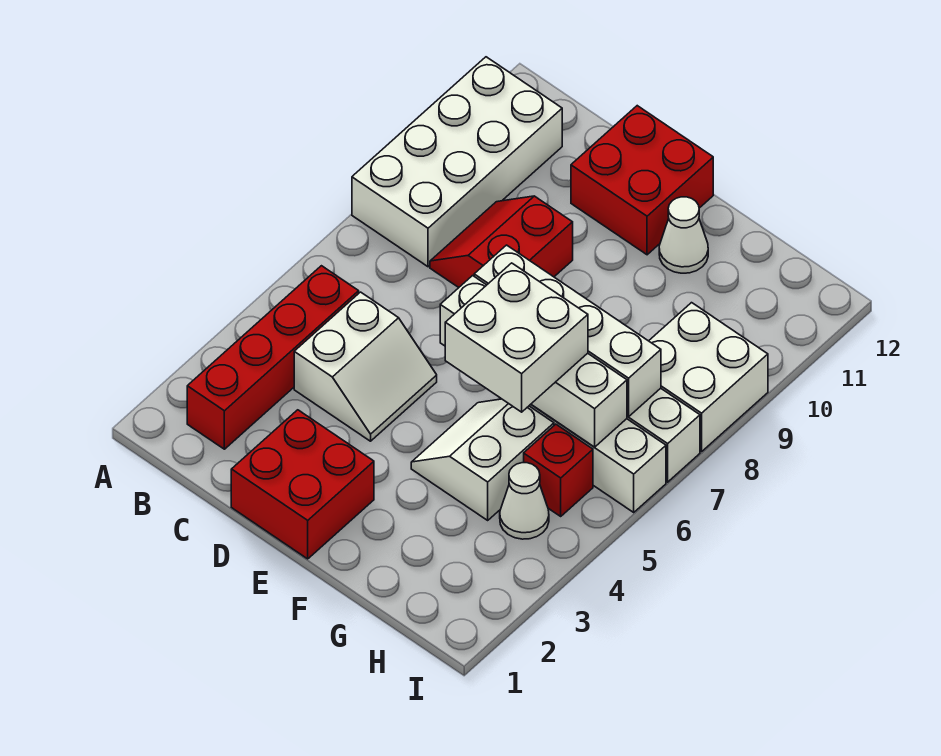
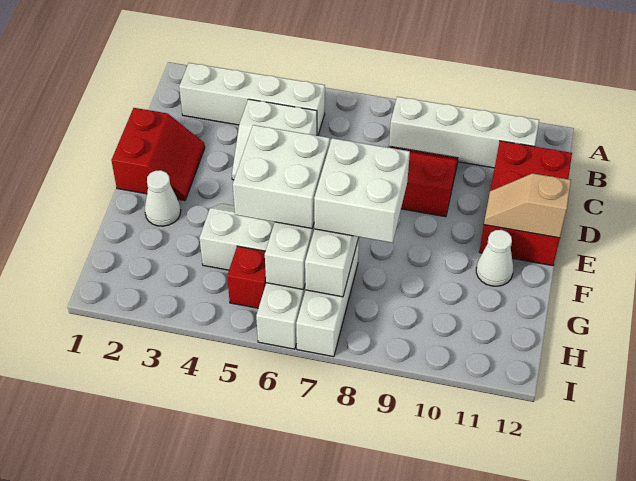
white 2x4 brick [352,57,562,267] -> white 1x4 brick [389,97,539,168]
red 1x4 brick [187,266,359,449] -> white 1x4 brick [179,63,325,136]
red 2x2 brick [231,410,374,559] -> red 2x2 slope [111,108,205,201]
red 2x2 brick [571,106,713,255] -> red 2x3 brick [479,141,572,266]
none -> tan 1x2 slope [484,173,571,238]
white 1x1 cone [500,463,549,539] -> white 1x1 cone moved to [145,170,181,226]
white 2x2 brick [649,303,768,452] -> white 2x2 brick moved to [314,138,410,243]

